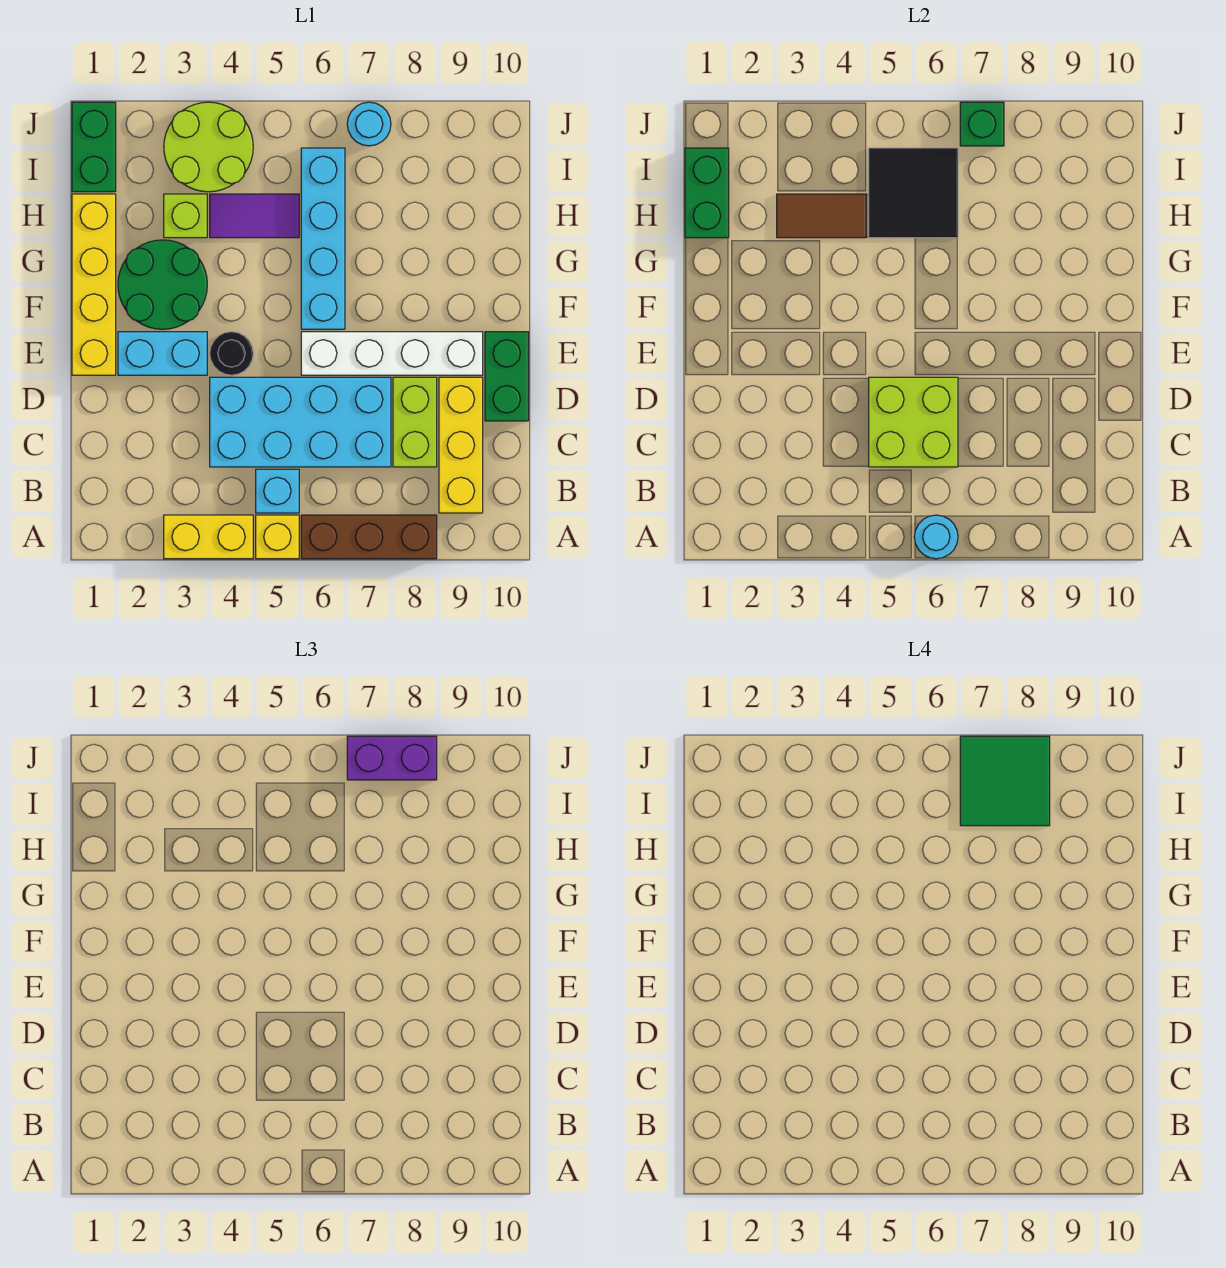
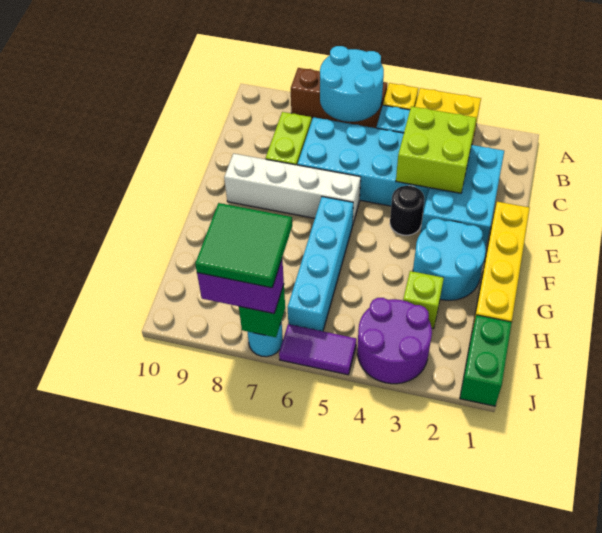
cyan 1x1 round brick [914,515,958,559] -> cyan 2x2 round brick [320,46,384,122]
yellow 1x3 brick [439,377,483,513] -> none
lime 2x2 brick [869,377,958,467] -> lime 2x2 brick moved to [396,106,476,193]
green 1x2 brick [485,332,529,421] -> none
cyan 1x2 brick [118,332,207,375] -> cyan 2x3 brick [421,145,504,248]
green 2x2 round brick [118,240,207,329] -> cyan 2x2 round brick [413,219,486,300]
green 1x2 brick [685,148,729,238] -> none
brown 1x2 tile [777,194,866,238] -> none
purple 1x2 tile [210,194,299,238] -> purple 1x2 tile moved to [279,324,357,375]
black 2x2 tile [869,148,958,238] -> none
lime 2x2 round brick [164,102,253,192] -> purple 2x2 round brick [357,298,432,384]

